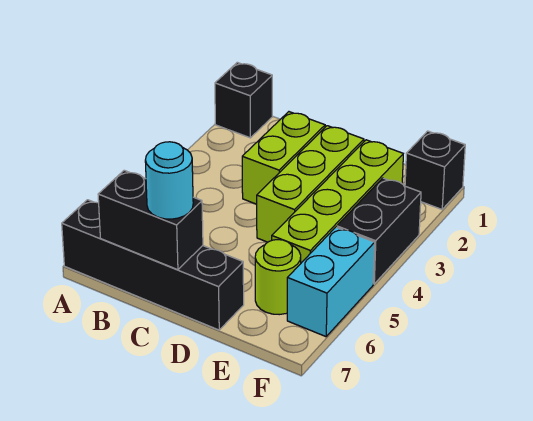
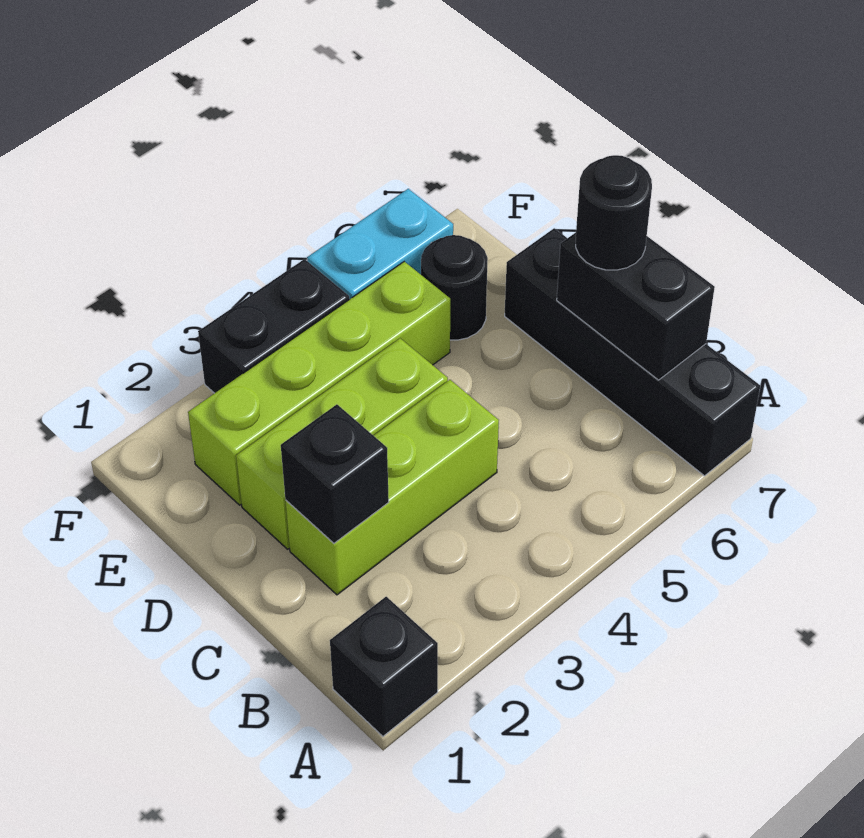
lime 1x2 brick [242,112,325,204] -> lime 1x3 brick [285,380,499,595]
cyan 1x1 round brick [145,142,193,219] -> black 1x1 round brick [576,155,652,270]
lime 1x1 round brick [255,240,301,315] -> black 1x1 round brick [421,235,488,340]
black 1x1 brick [405,131,465,209] -> black 1x1 brick moved to [281,404,389,543]

